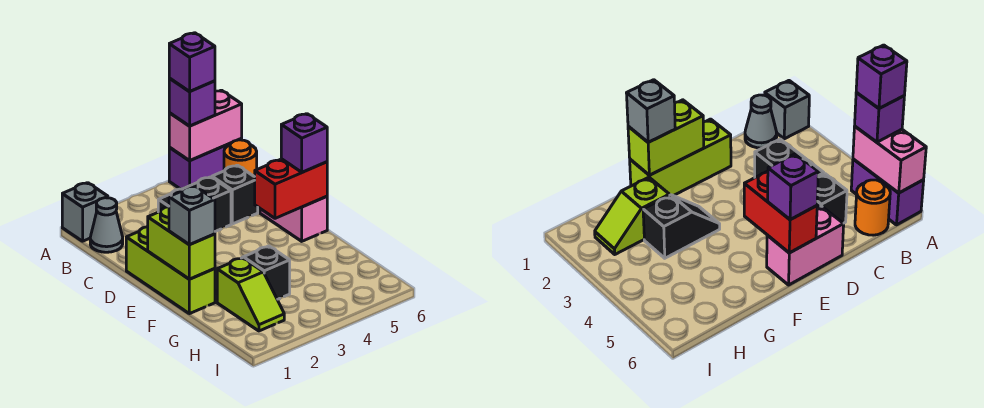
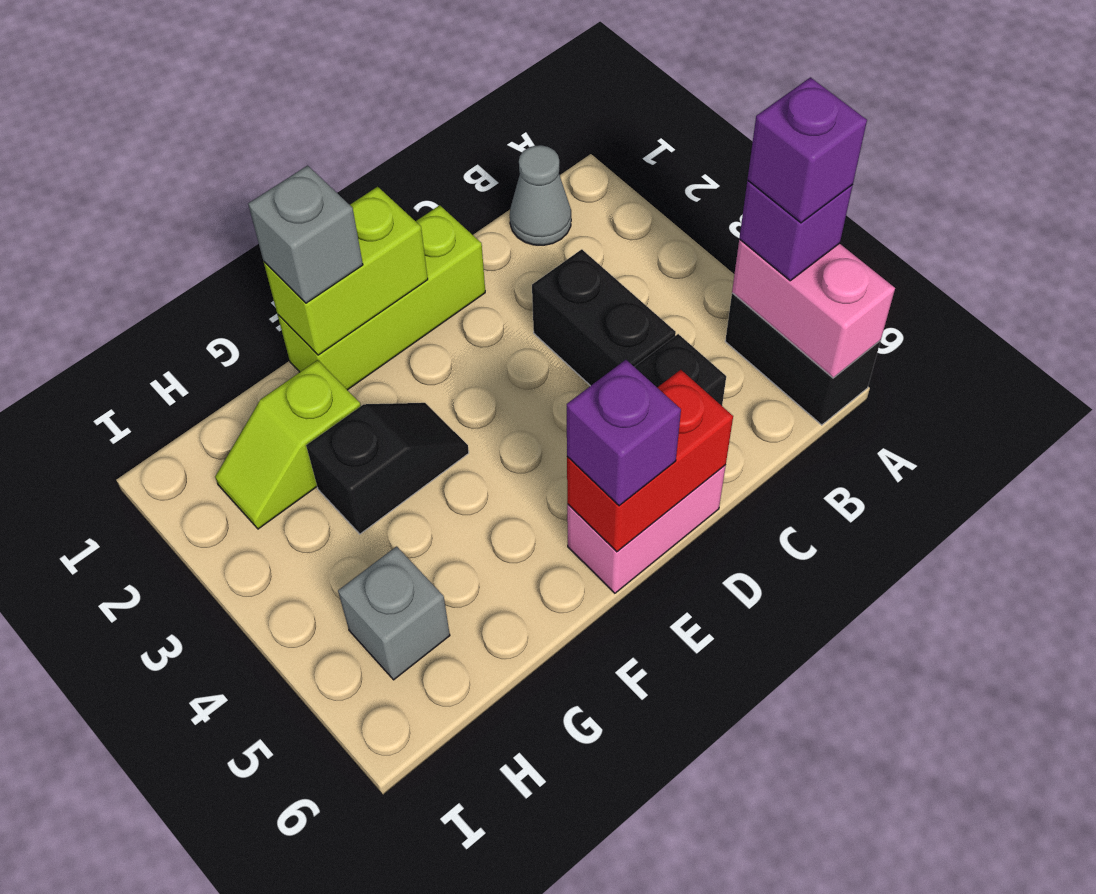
grey 1x1 brick [62,183,108,241] -> grey 1x1 brick moved to [338,546,450,680]
purple 1x2 brick [169,139,242,189] -> black 1x2 brick [725,293,880,425]
orange 1x1 round brick [224,140,257,177] -> none
red 1x2 brick [255,159,327,218] -> red 1x2 brick turned to [567,370,733,552]

